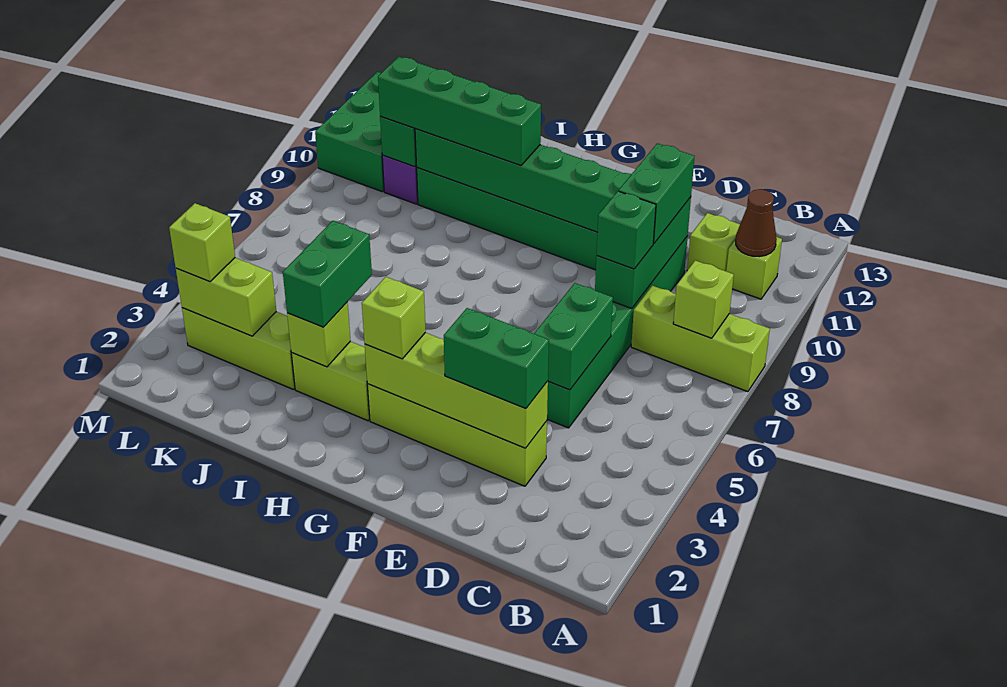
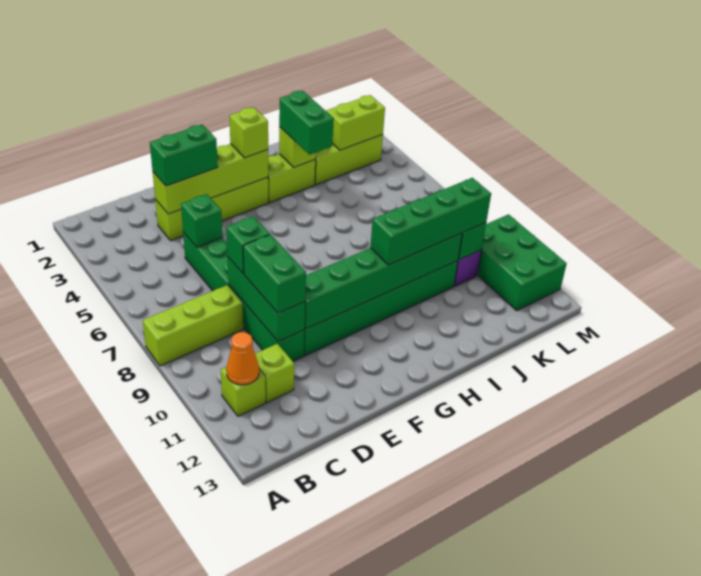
lime 1x1 brick [673,260,734,338] -> none
brown 1x1 cone [736,189,777,257] -> orange 1x1 cone [226,332,259,385]
green 1x2 brick [534,283,613,390] -> green 1x1 brick [181,194,222,247]
lime 1x1 brick [169,203,235,282] -> none

